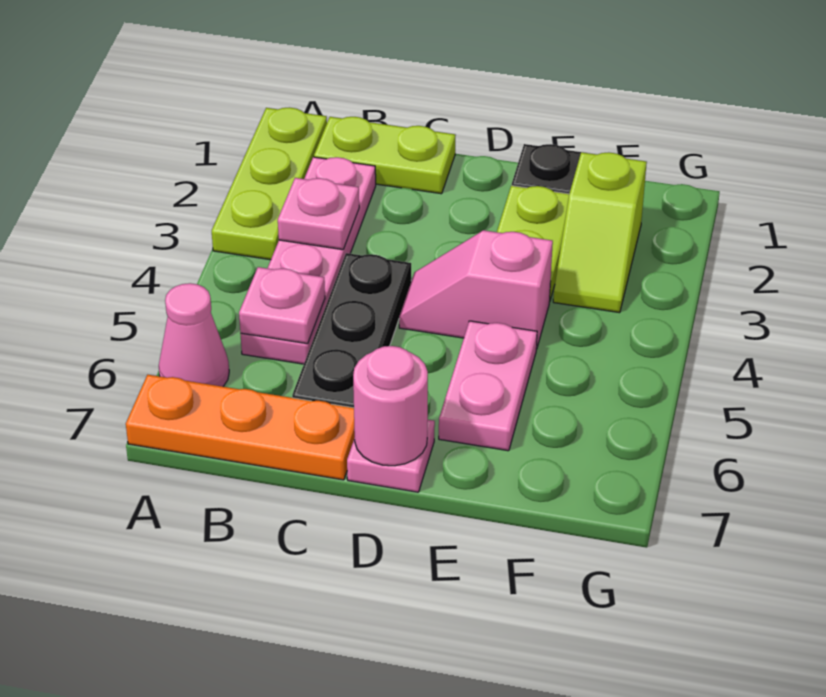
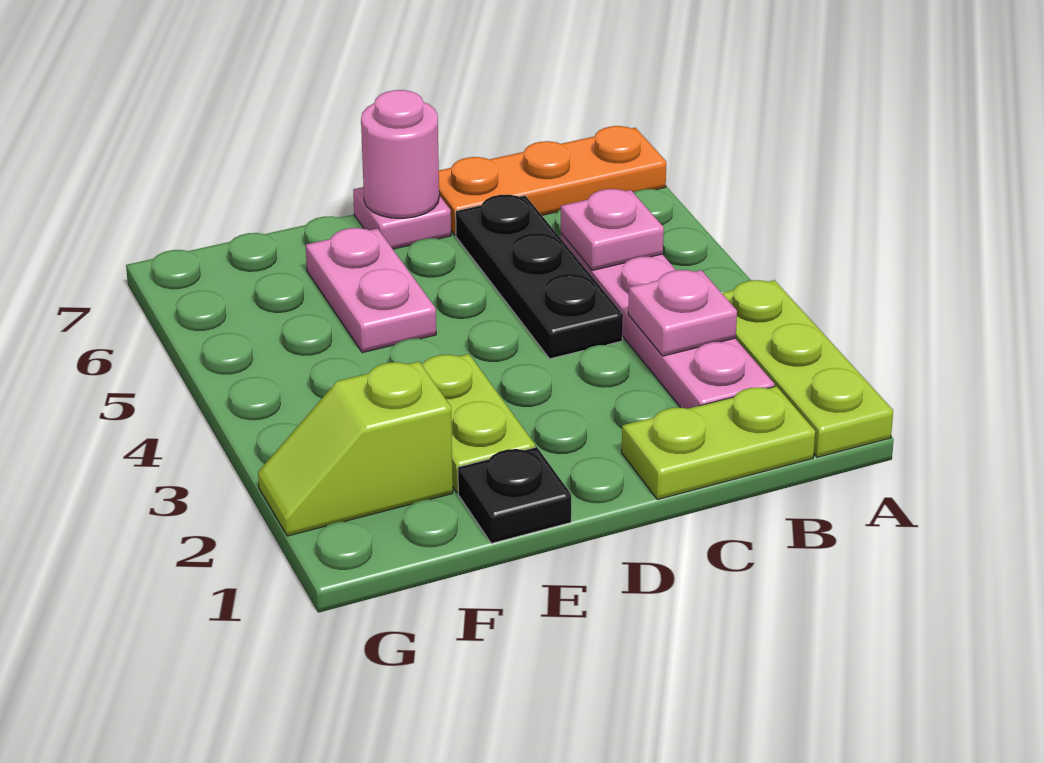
pink 1x1 cone [159,283,229,387] -> none
pink 1x2 slope [399,230,553,349] -> none
lime 1x2 slope [553,152,647,313] -> lime 1x2 slope turned to [258,361,453,536]

